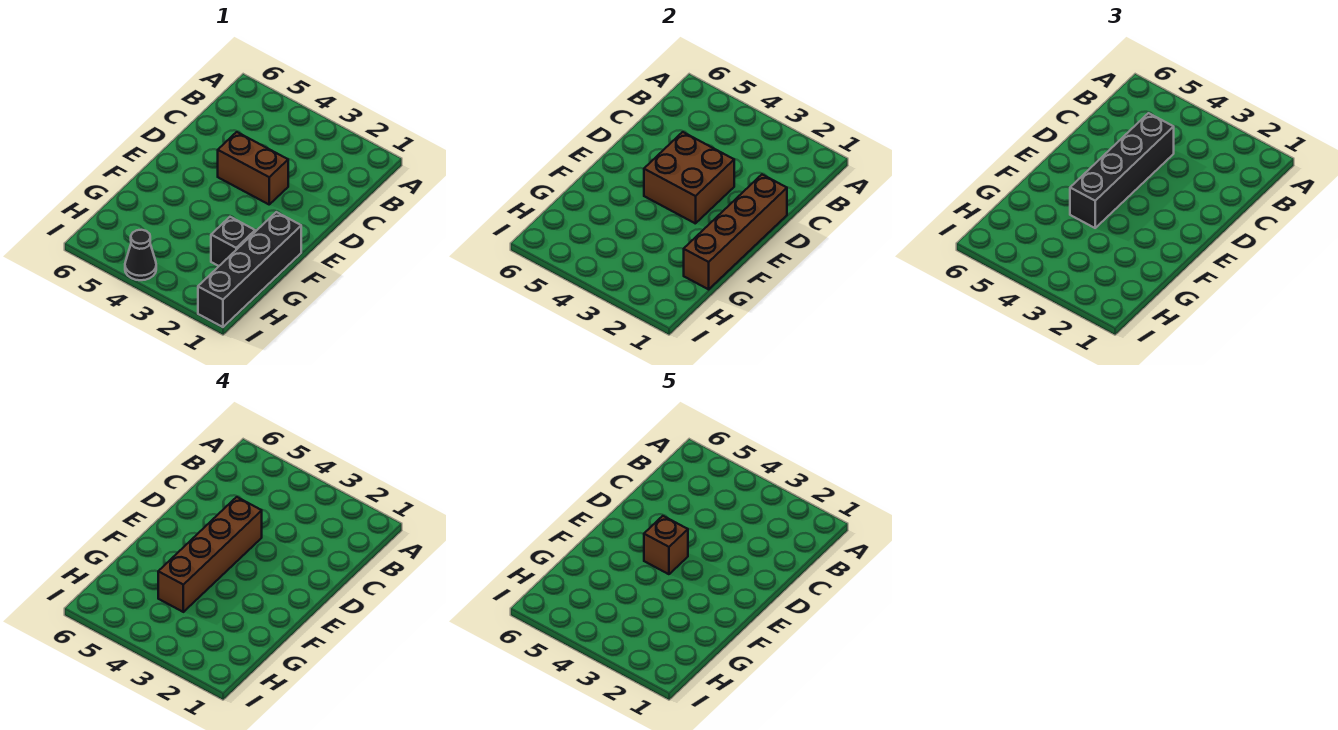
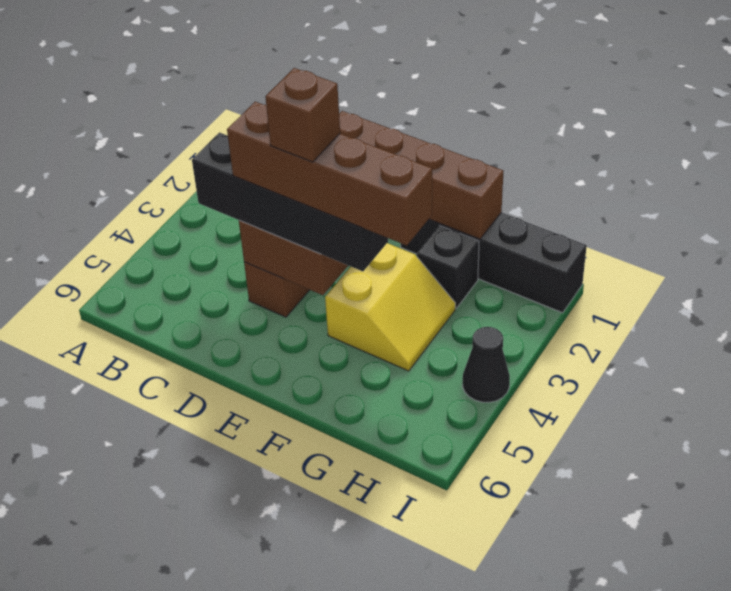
none -> yellow 2x2 slope [325,243,455,371]

